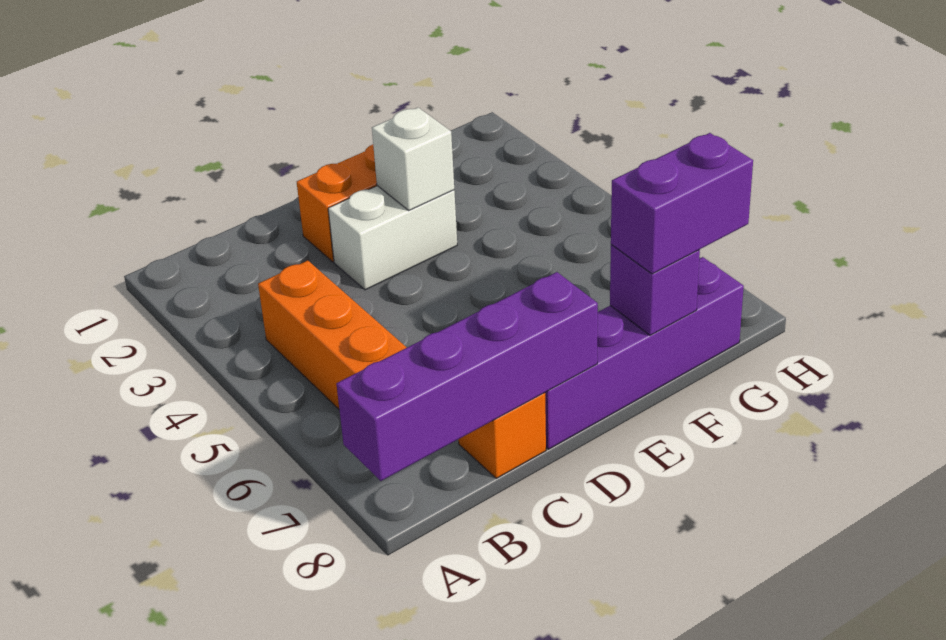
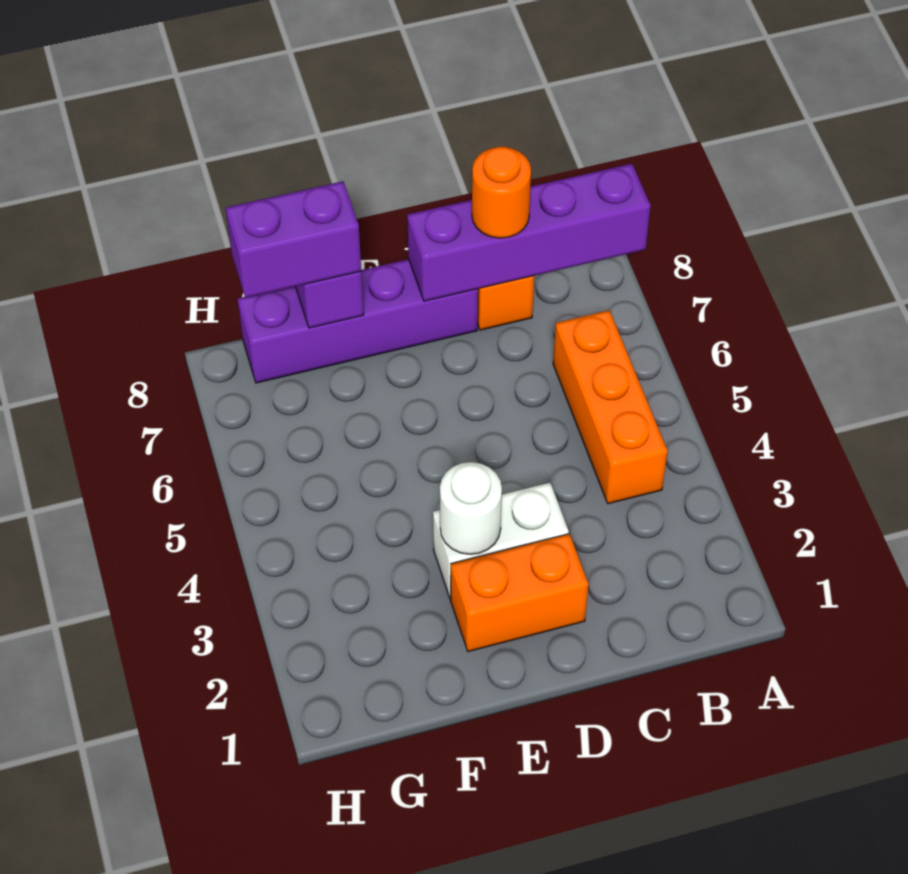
none -> orange 1x1 round brick [472,147,531,238]
white 1x1 brick [372,108,454,210] -> white 1x1 round brick [440,462,502,554]

